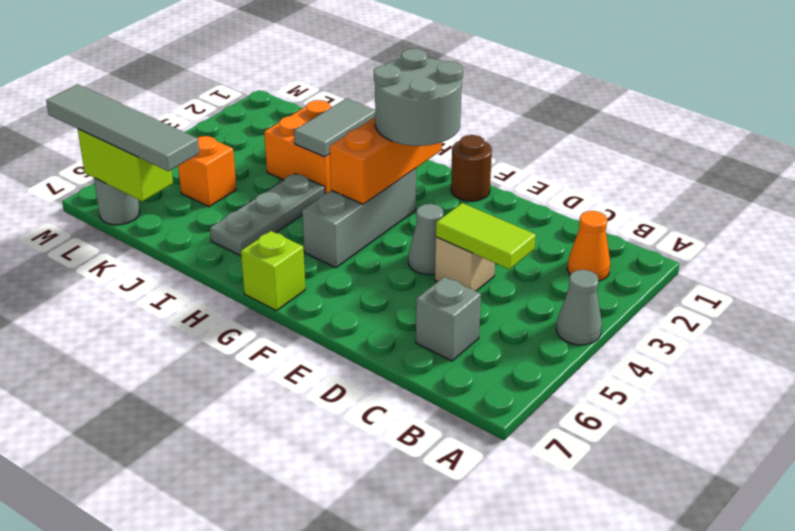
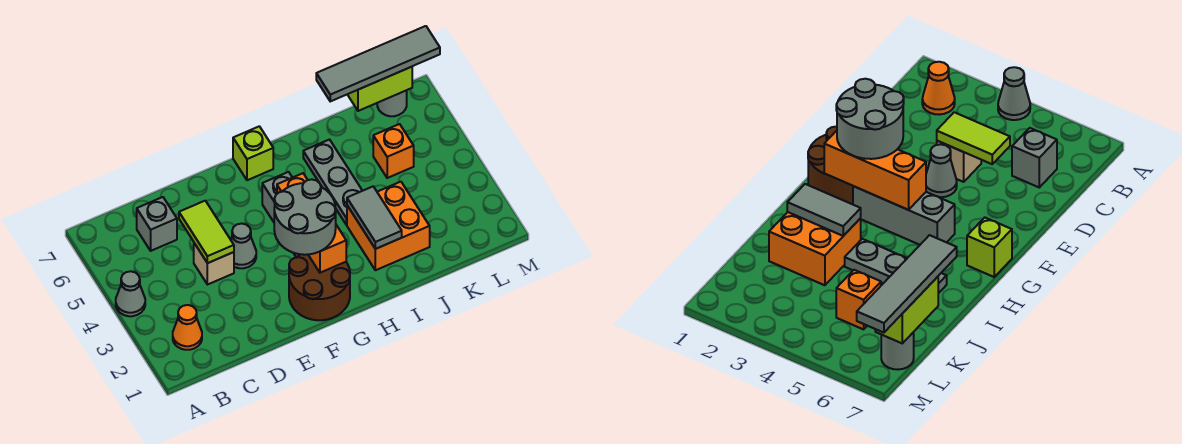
lime 1x2 tile [436,203,536,269] -> lime 1x2 tile turned to [179,201,234,263]
brown 1x1 round brick [451,135,492,201] -> brown 2x2 round brick [289,254,350,320]

